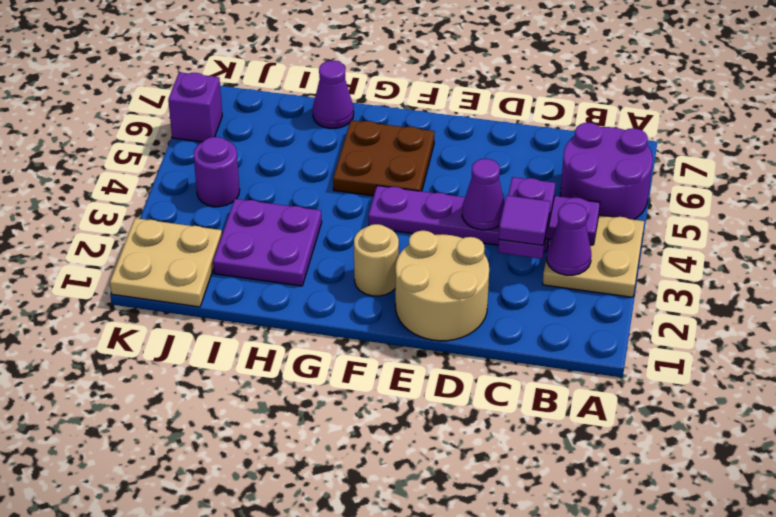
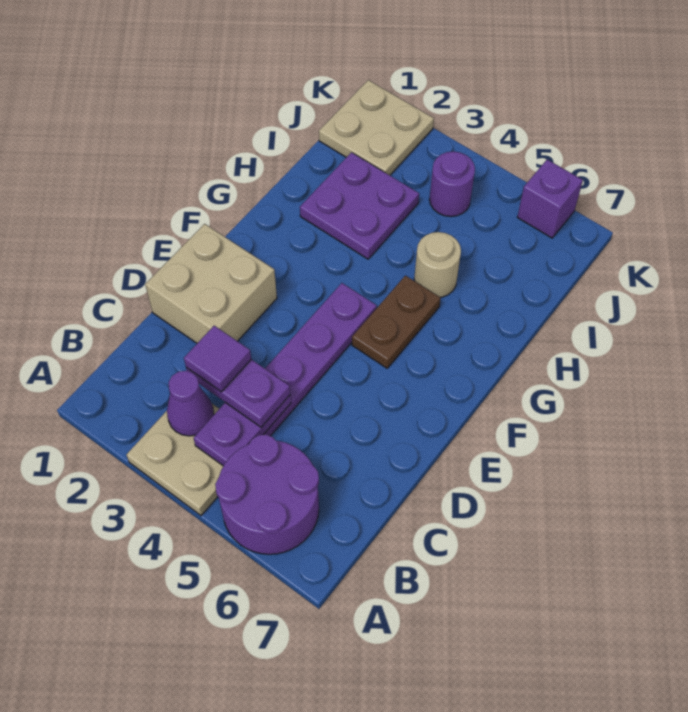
tan 2x2 round brick [395,230,489,341] -> tan 2x2 brick [145,224,277,343]
purple 1x1 cone [462,159,504,230] -> none
tan 1x1 round brick [354,224,399,296] -> tan 1x1 round brick moved to [414,232,461,297]
brown 2x2 plate [333,120,435,196] -> brown 1x2 plate [352,276,441,368]
purple 1x1 cone [313,60,354,129] -> none

